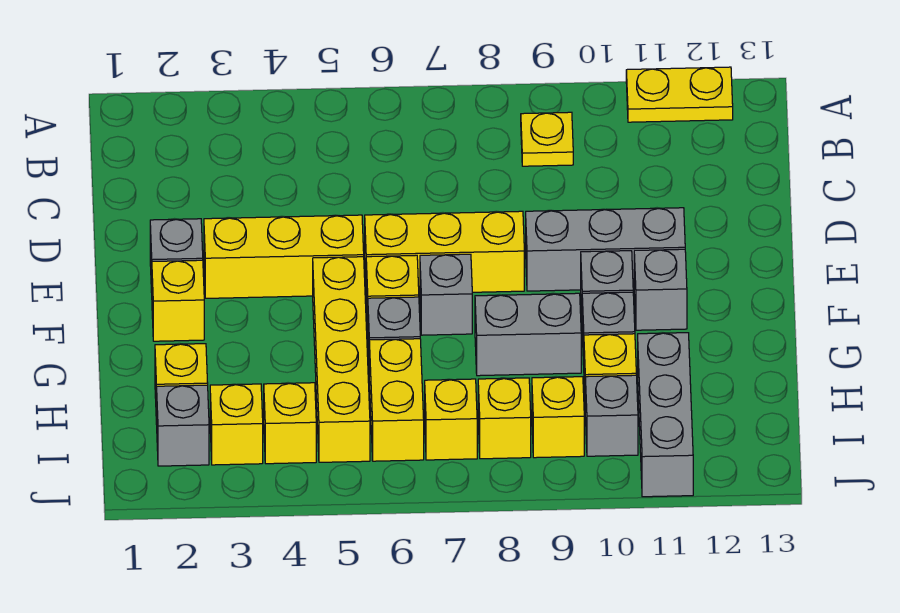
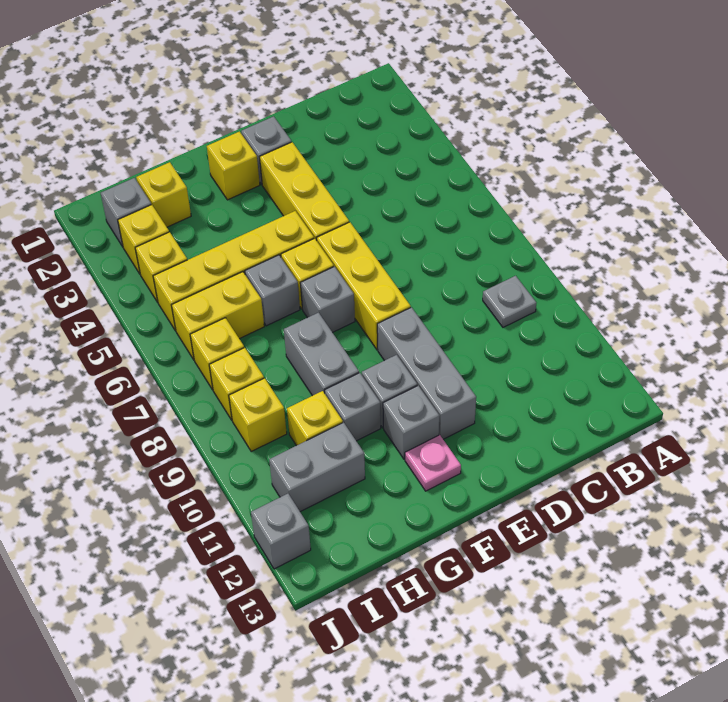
yellow 1x2 plate [626,67,733,122] -> none
yellow 1x1 plate [521,112,573,166] -> grey 1x1 plate [483,276,536,327]
none -> pink 1x1 plate [405,435,461,491]
grey 1x3 brick [638,333,693,497] -> grey 1x2 brick [269,422,365,512]
grey 1x1 brick [585,375,638,456] -> grey 1x1 brick moved to [251,494,311,569]

